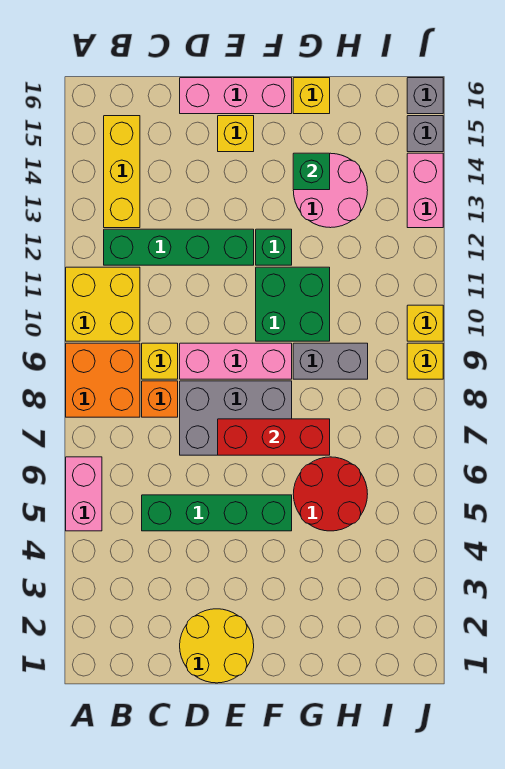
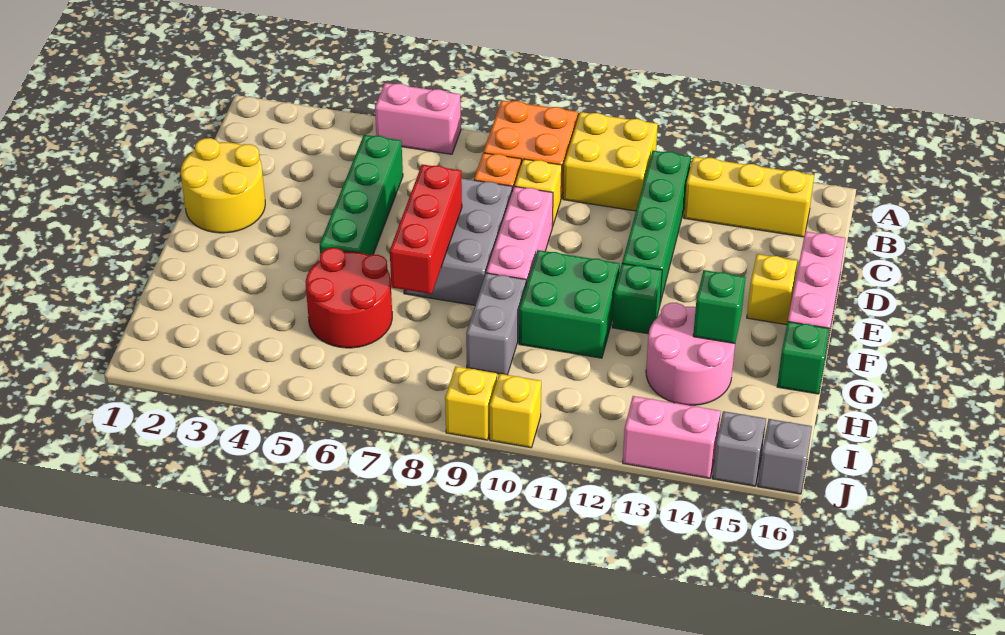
yellow 1x1 brick [293,78,330,114] -> green 1x1 brick [777,322,830,394]

